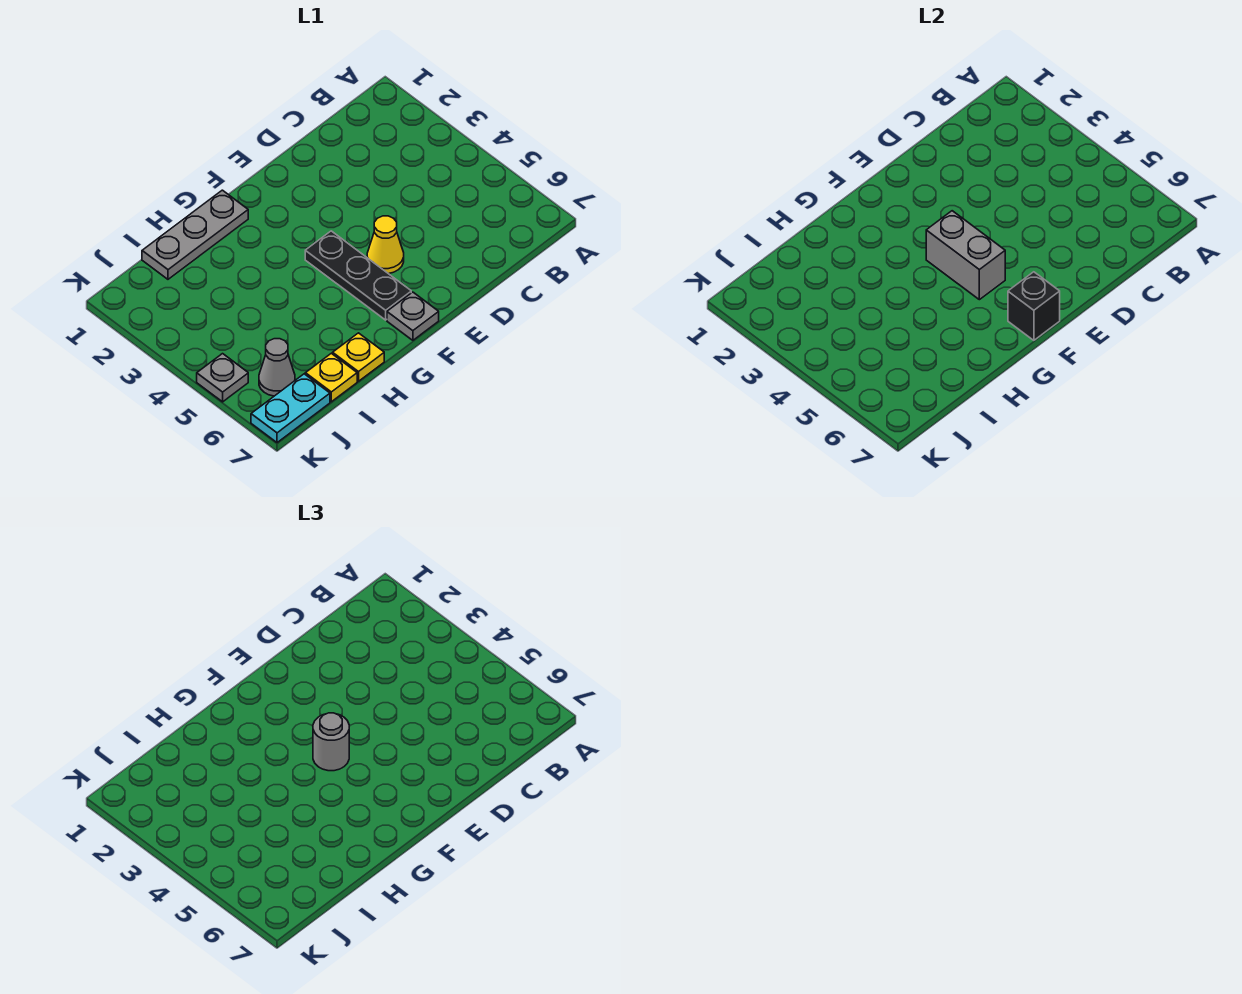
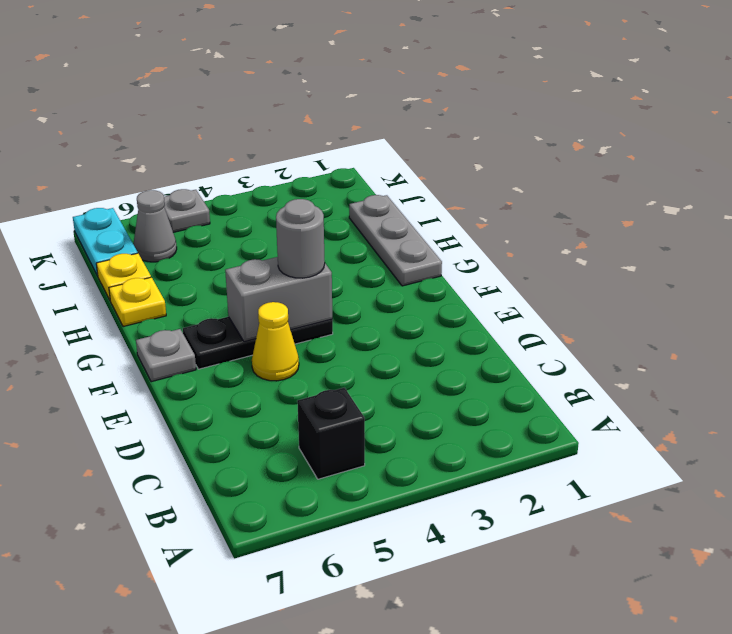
black 1x1 brick [1008,272,1060,340] -> black 1x1 brick moved to [297,388,365,479]

